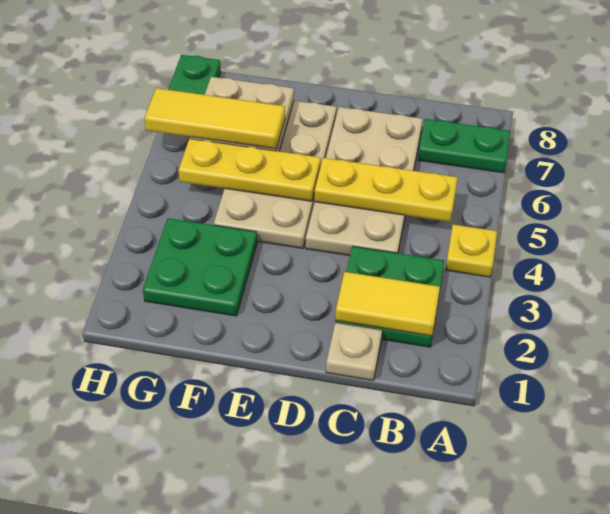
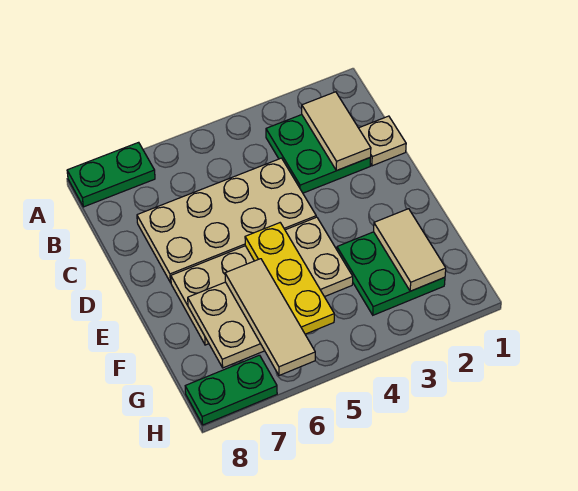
yellow 1x1 plate [446,225,497,277] -> none
green 1x2 plate [418,119,510,173] -> green 1x2 plate turned to [67,142,155,207]
yellow 1x2 tile [336,272,440,336] -> tan 1x2 tile [302,92,371,170]
yellow 1x3 plate [314,158,458,222] -> none
none -> tan 1x2 tile [374,209,446,291]
yellow 1x3 tile [144,88,285,149] -> tan 1x3 tile [225,259,315,375]

